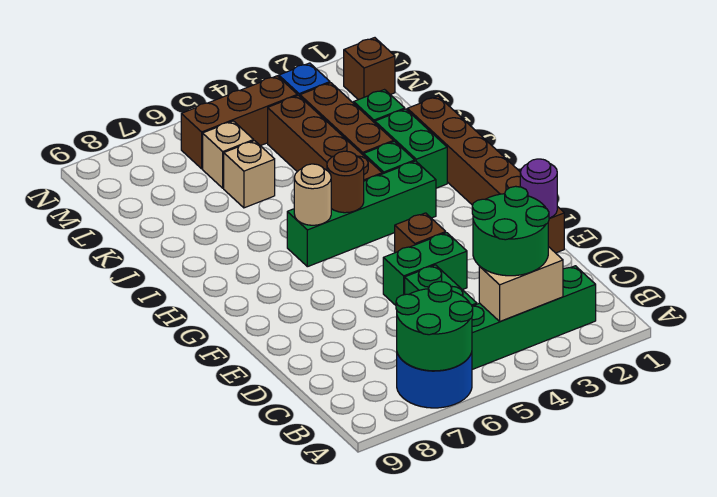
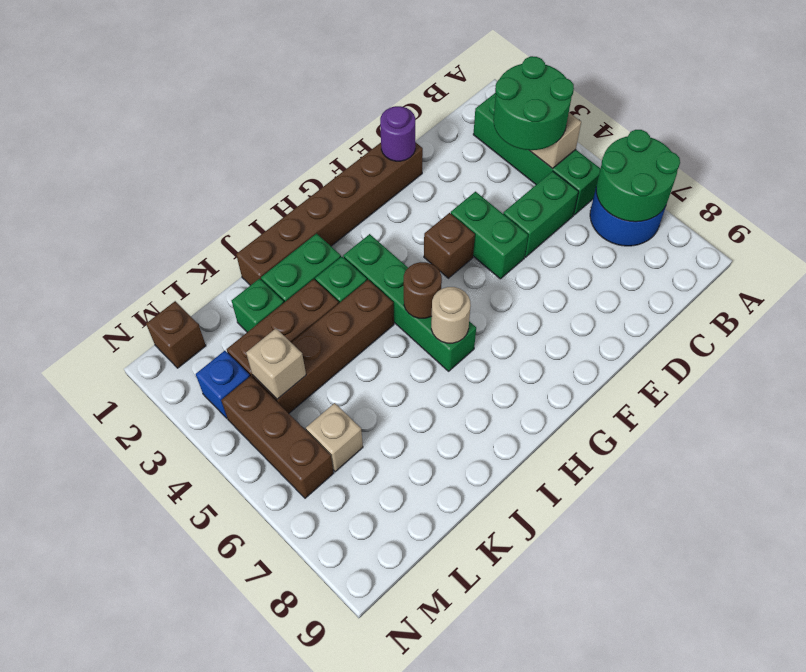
tan 1x1 brick [224,141,275,208] -> tan 1x1 brick moved to [246,329,306,399]

